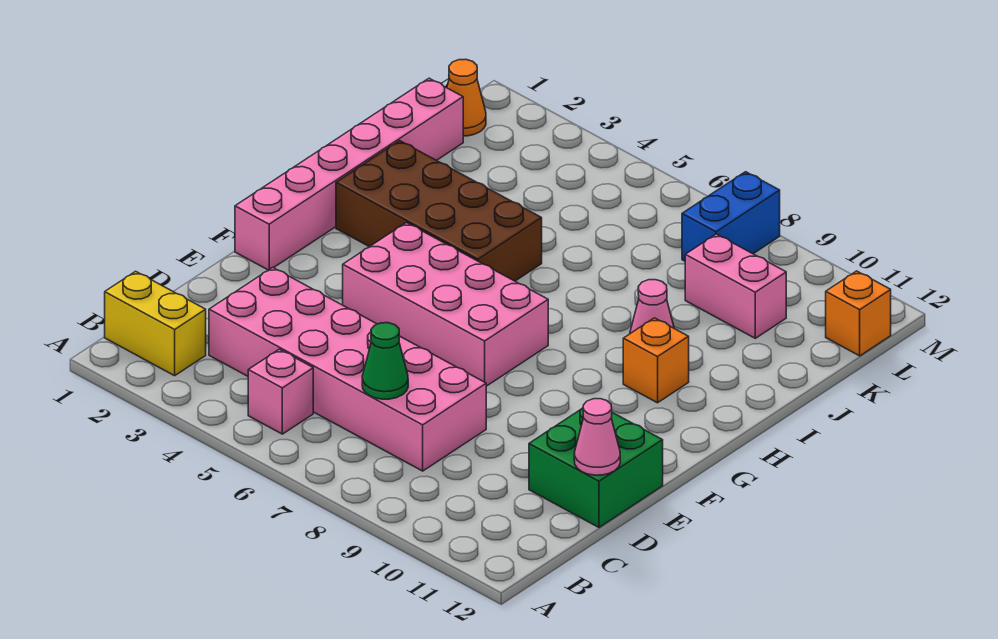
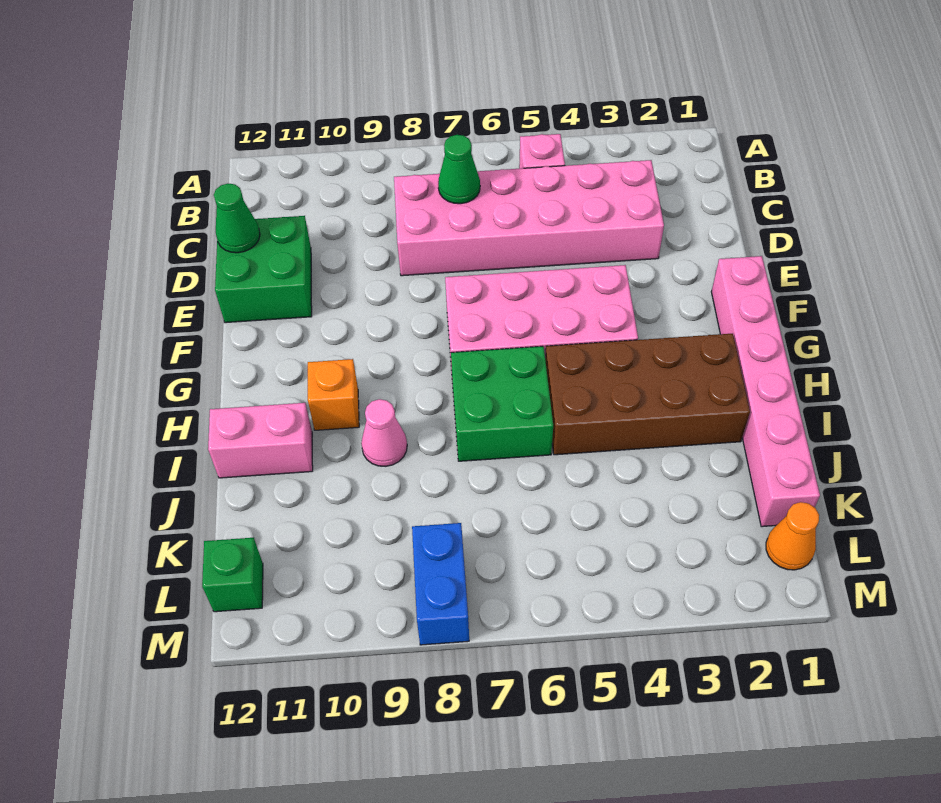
yellow 1x2 brick [105,271,206,376] -> none
pink 1x1 cone [574,399,620,475] -> green 1x1 cone [214,184,260,253]
none -> green 2x2 brick [451,346,553,461]
pink 1x2 brick [685,234,786,338] -> pink 1x2 brick moved to [208,403,313,478]
orange 1x1 brick [826,271,891,356] -> green 1x1 brick [202,538,263,612]

